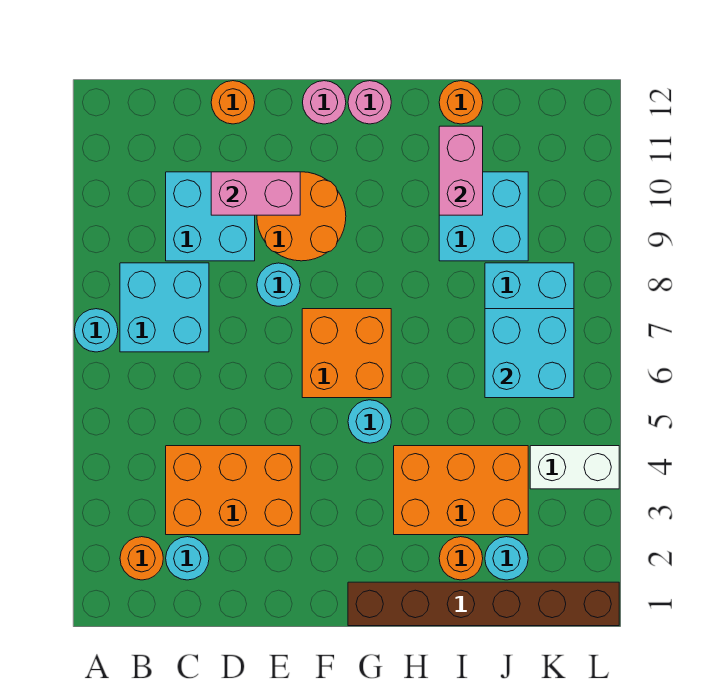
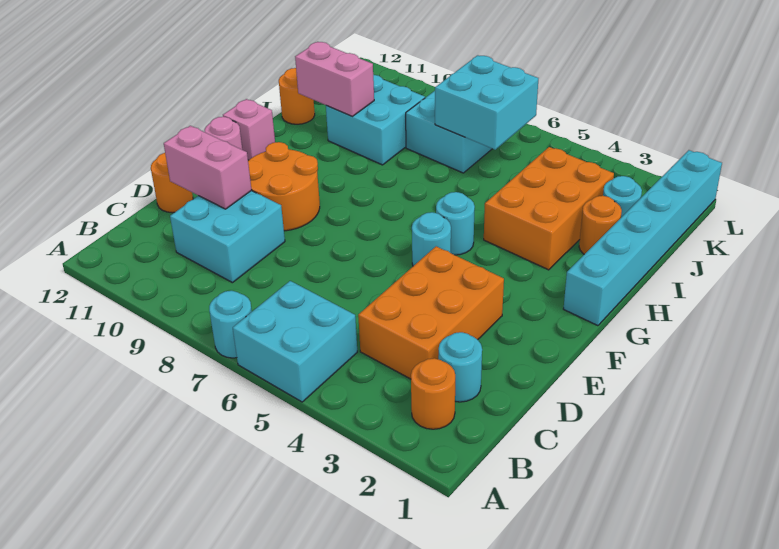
cyan 2x2 brick [120,263,209,352] -> cyan 2x2 brick moved to [233,281,357,402]
pink 1x2 brick [211,172,300,215] -> pink 1x2 brick turned to [164,126,251,209]
cyan 1x1 round brick [257,263,300,306] -> cyan 1x1 round brick moved to [412,212,451,266]
orange 2x2 brick [302,309,391,398] -> none
brown 1x6 brick [348,582,619,626] -> cyan 1x6 brick [564,150,722,326]
pink 1x1 round brick [348,81,391,124] -> pink 1x1 brick [223,99,275,160]
white 1x2 brick [530,446,619,489] -> none

